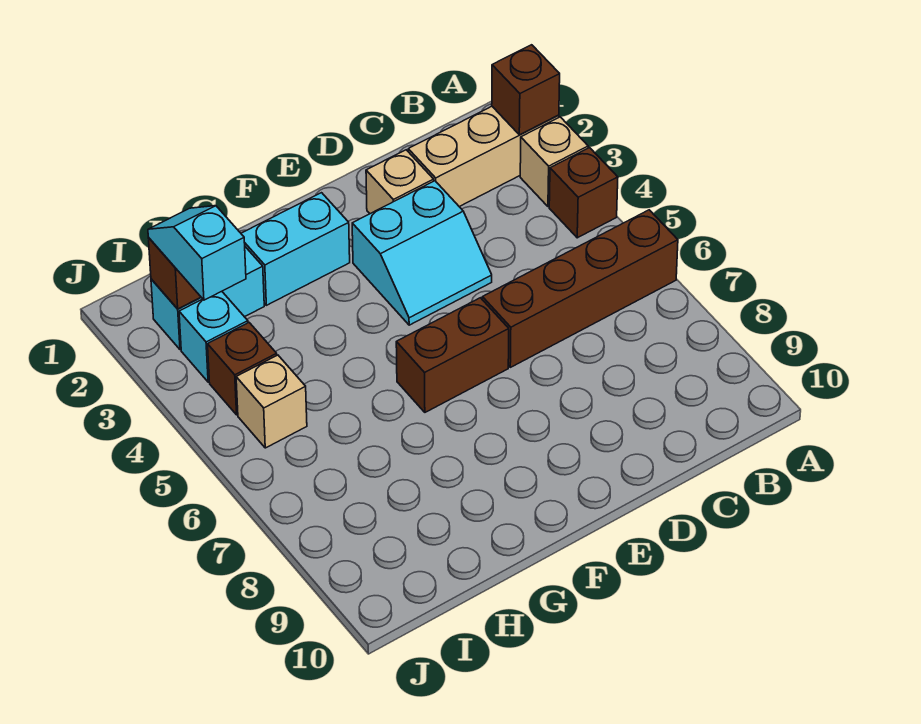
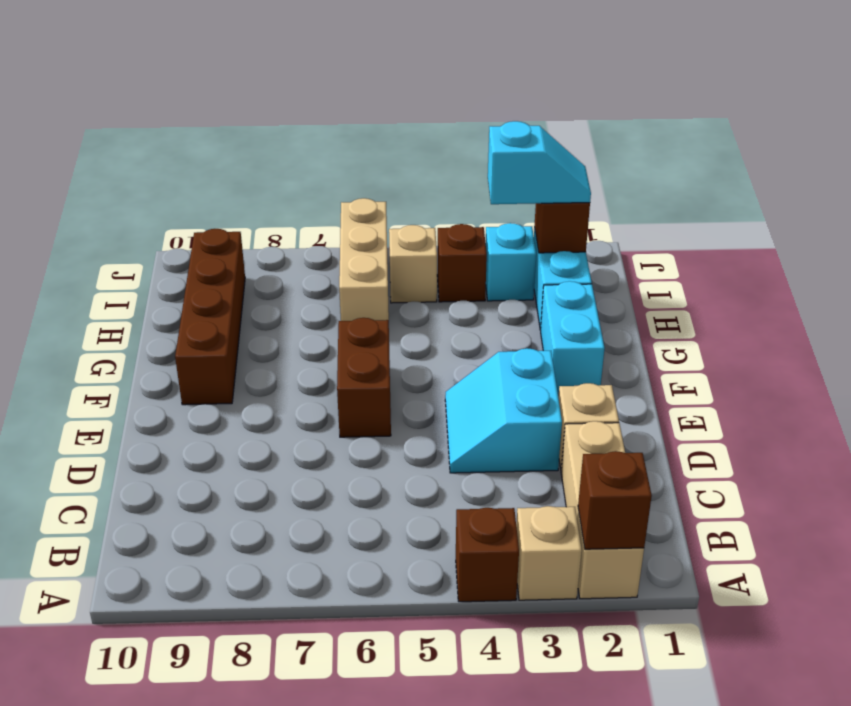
brown 1x4 brick [482,210,678,367] -> brown 1x4 brick moved to [175,229,245,405]
none -> tan 1x3 brick [339,198,389,321]

